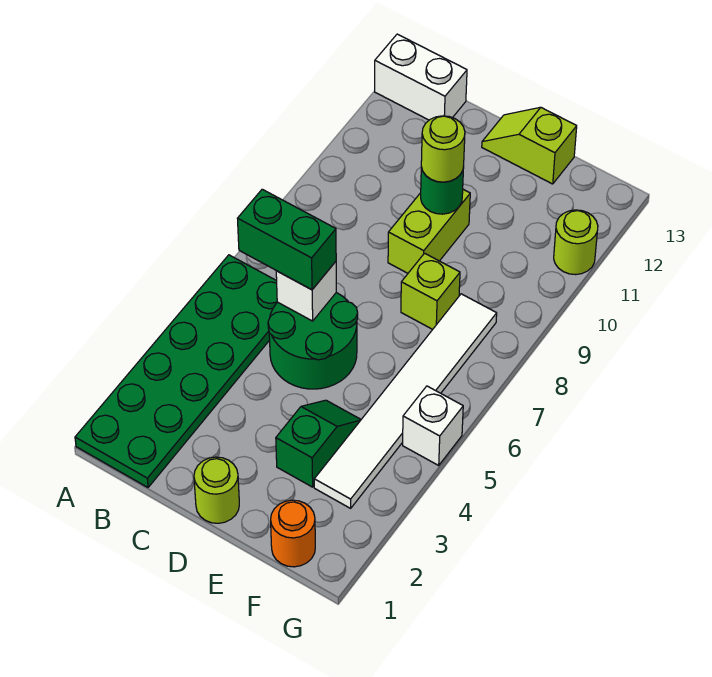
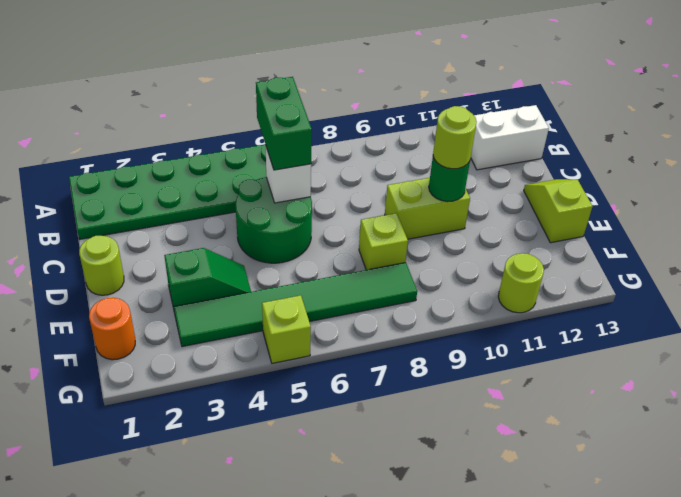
white 1x2 brick [375,34,467,120] -> white 1x2 brick turned to [471,105,549,170]
white 1x6 tile [314,294,497,508] -> green 1x6 tile [174,263,417,347]
white 1x1 brick [403,386,463,465] -> lime 1x1 brick [262,295,311,363]

